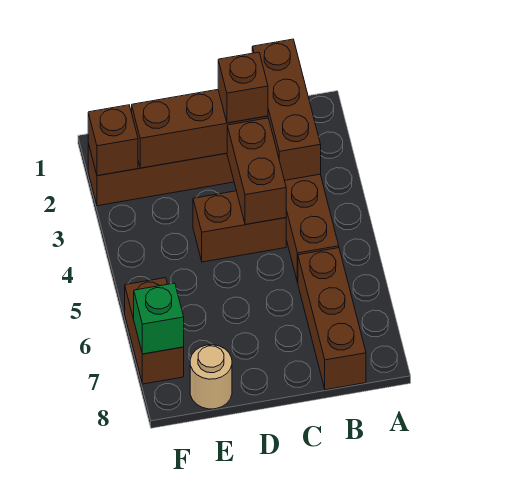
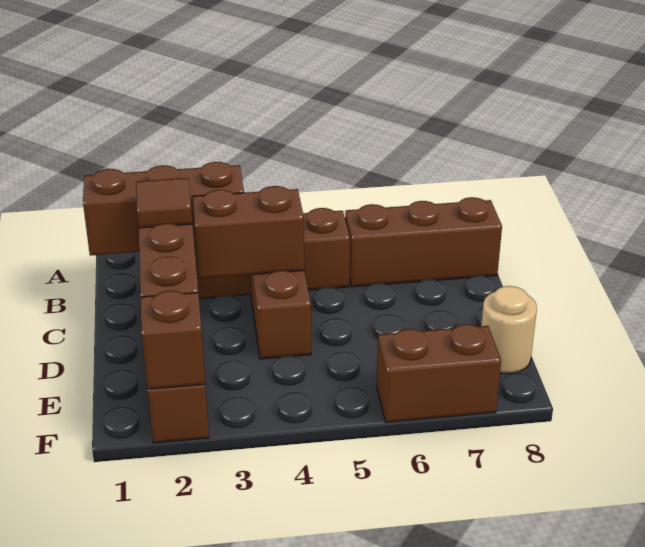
brown 1x1 brick [218,52,268,123] -> brown 1x1 tile [136,178,192,228]
green 1x1 brick [134,283,184,354] -> none

